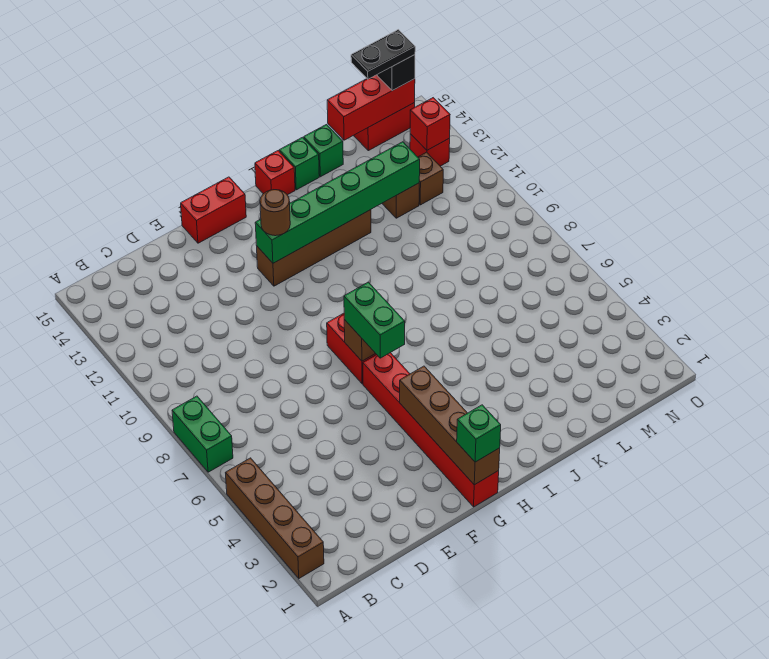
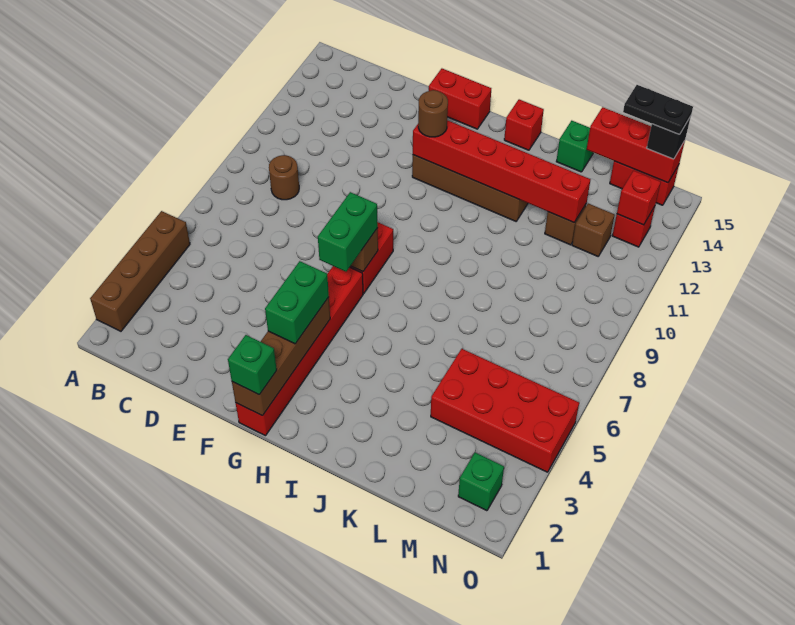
green 1x2 brick [172,396,233,472] -> green 1x2 brick moved to [265,261,329,344]
none -> brown 1x1 round brick [269,155,299,200]
green 1x6 brick [255,142,420,263] -> red 1x6 brick [413,120,591,222]
green 1x1 brick [279,137,319,190] -> green 1x1 brick moved to [458,453,504,511]
none -> red 2x4 brick [431,349,579,472]

